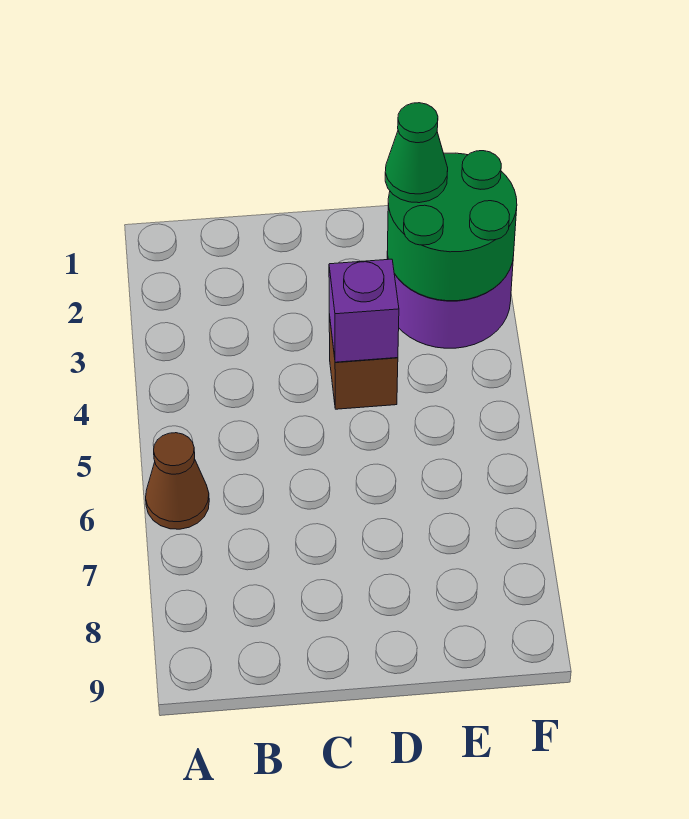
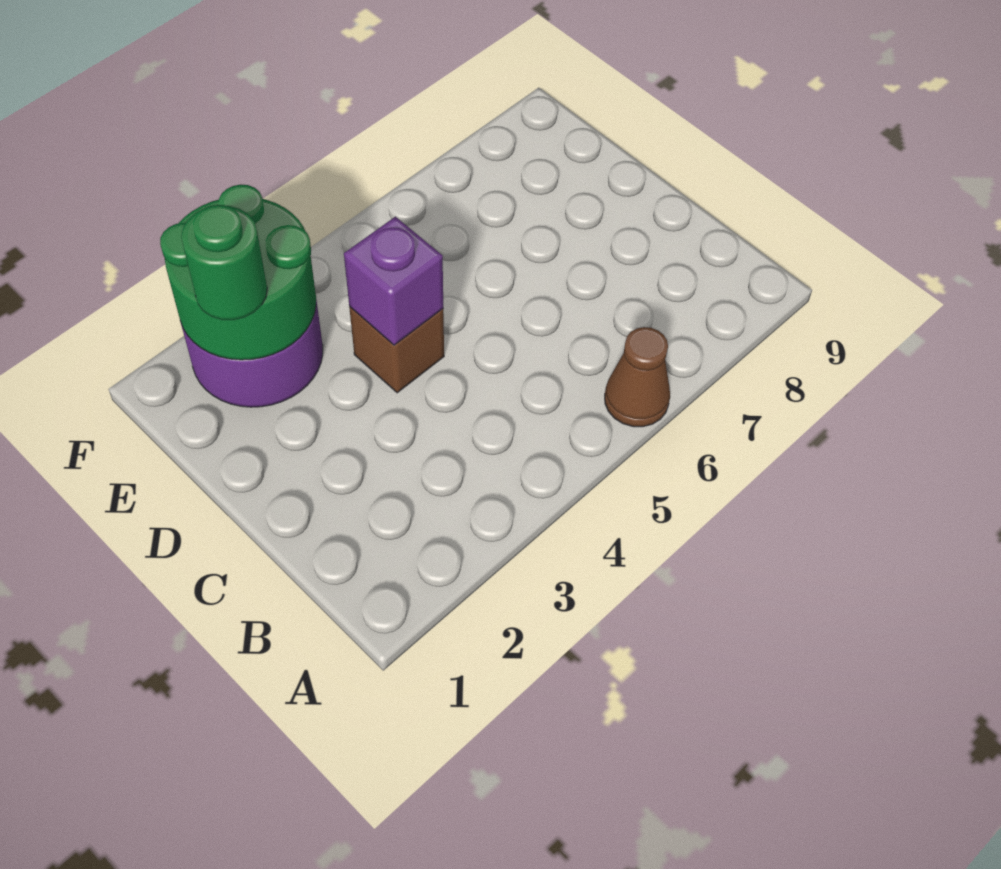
green 1x1 cone [385,103,448,203] -> green 1x1 round brick [181,205,267,320]

